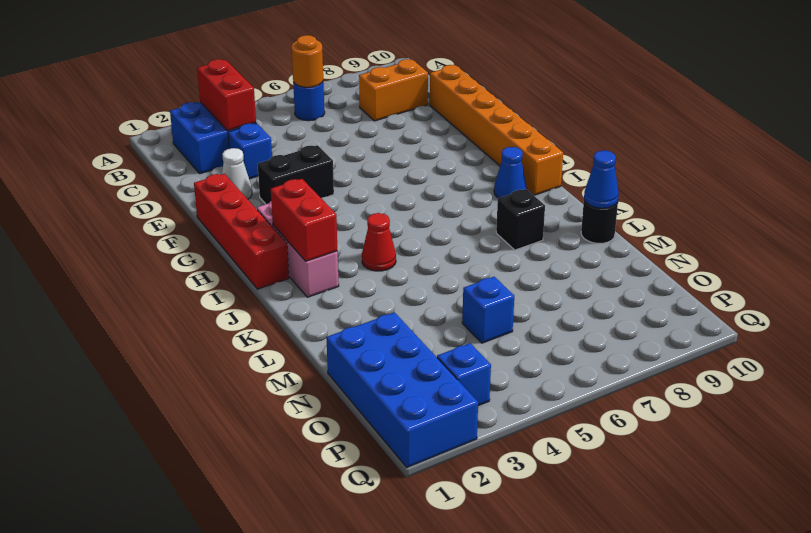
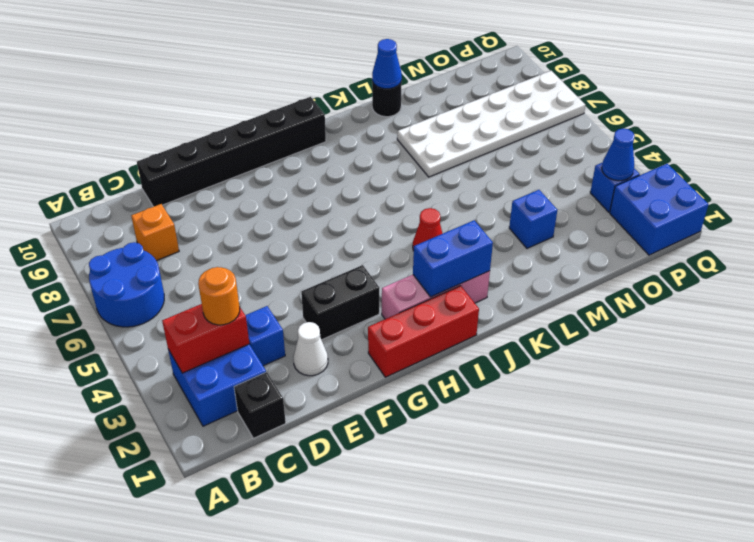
blue 1x1 round brick [293,82,325,121] -> blue 2x2 round brick [89,242,164,327]
orange 1x1 round brick [292,35,323,87] -> orange 1x1 round brick moved to [198,267,240,325]
orange 1x2 brick [359,59,428,121] -> orange 1x1 brick [131,204,179,261]
orange 1x6 brick [430,65,563,195] -> black 1x6 brick [137,97,326,207]
red 1x4 brick [194,174,289,289] -> red 1x3 brick [368,286,479,377]
black 1x2 brick [258,145,334,204] -> black 1x2 brick turned to [301,265,379,340]
red 1x2 brick [271,179,337,261] -> blue 1x2 brick [413,220,493,297]
blue 1x1 cone [494,147,527,198] -> blue 1x1 cone moved to [602,129,635,181]
black 1x1 brick [496,189,545,250] -> black 1x1 brick moved to [234,372,286,438]
none -> white 2x6 plate [397,71,585,177]
blue 2x4 brick [326,312,478,467] -> blue 2x2 brick [610,164,708,255]
blue 1x1 brick [462,277,514,343] -> blue 1x1 brick moved to [509,190,557,248]

